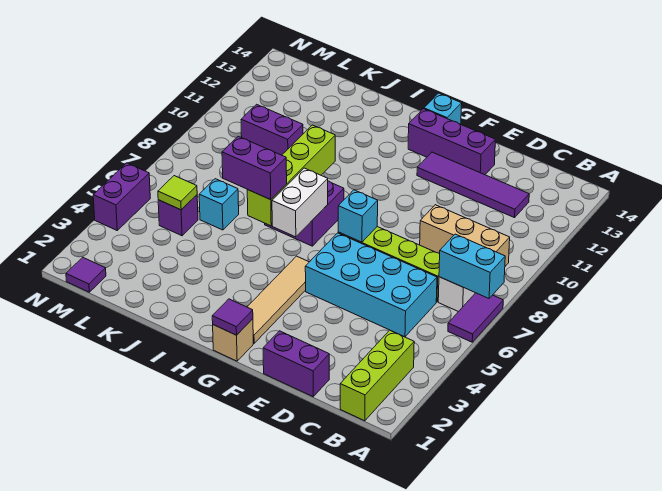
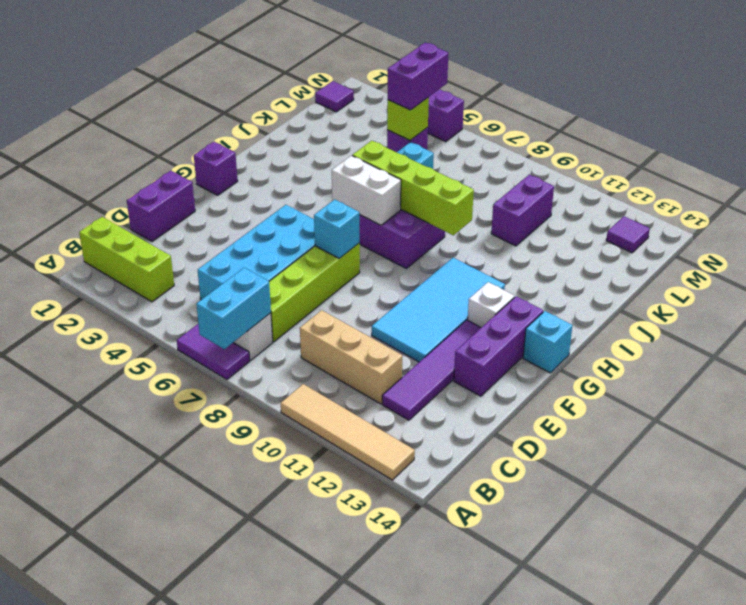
tan 1x3 brick [420,205,510,266] -> tan 1x3 brick turned to [300,310,402,404]
none -> cyan 2x4 tile [372,258,505,362]
tan 1x1 brick [213,319,253,361] -> purple 1x1 brick [194,142,238,195]
purple 1x1 tile [212,299,253,335] -> purple 1x1 tile moved to [606,216,650,253]
tan 1x4 tile [248,256,309,343] -> tan 1x4 tile moved to [281,384,415,480]
none -> white 1x1 brick [468,282,515,327]
purple 1x2 brick [222,136,287,200] -> purple 1x2 brick moved to [388,43,448,110]
lime 1x1 tile [158,176,197,210] -> lime 1x1 brick [387,97,429,140]

